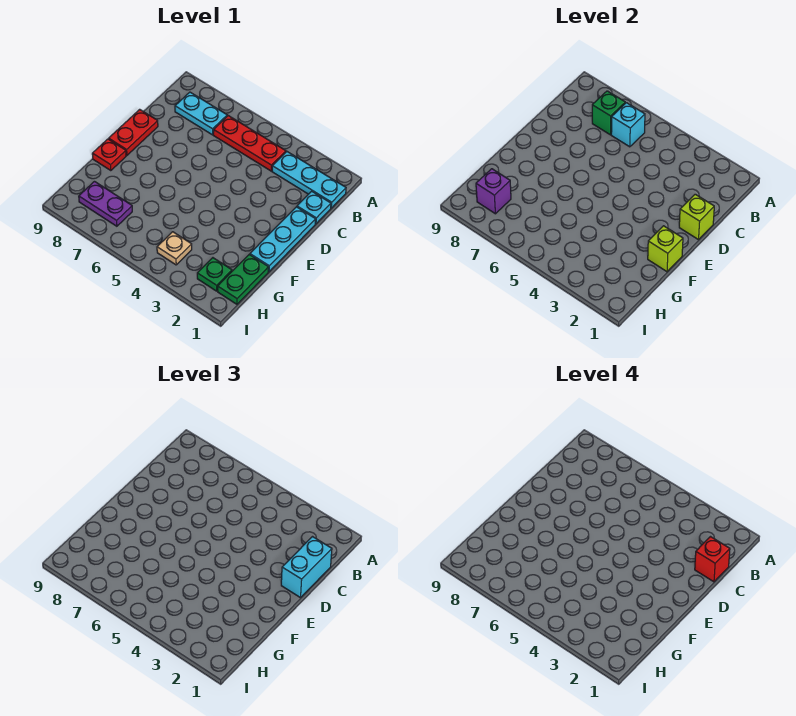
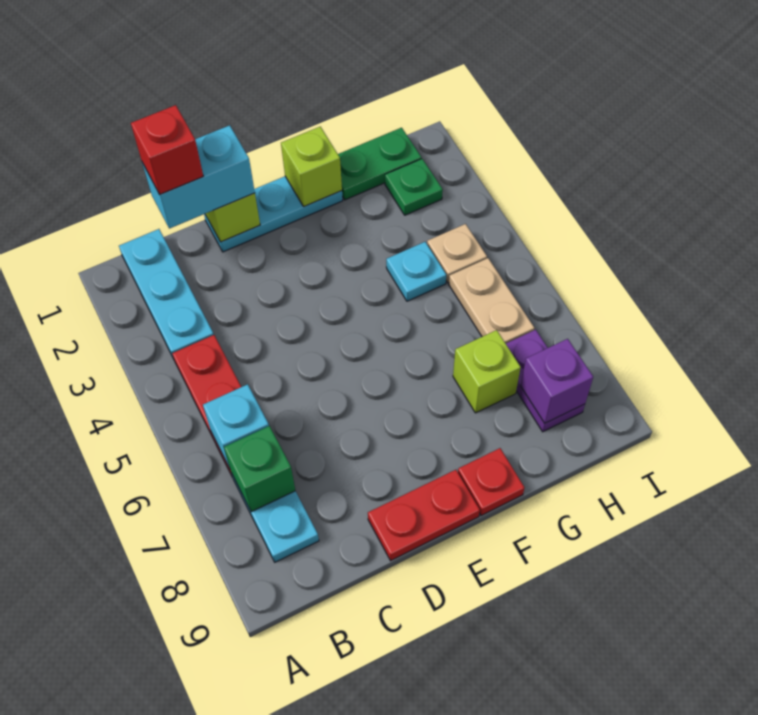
cyan 1x1 plate [297,191,331,224] -> cyan 1x1 plate moved to [386,242,446,301]
none -> lime 1x1 brick [453,330,521,413]
none -> tan 1x2 plate [449,258,534,343]

